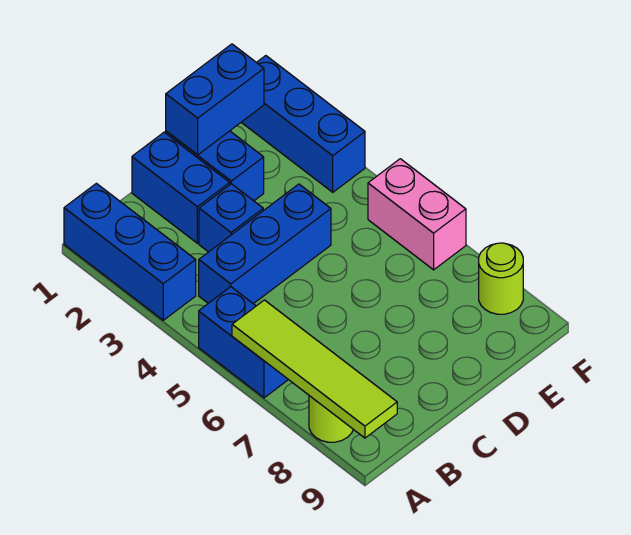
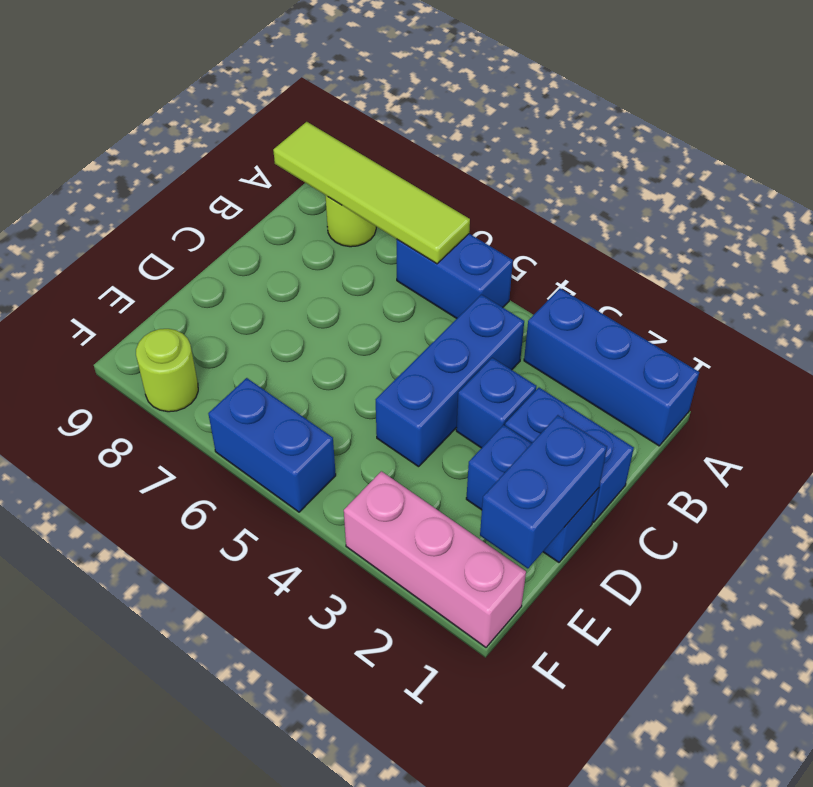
blue 1x3 brick [241,56,365,192] -> pink 1x3 brick [344,471,526,647]
pink 1x2 brick [368,159,466,270] -> blue 1x2 brick [208,378,336,512]

